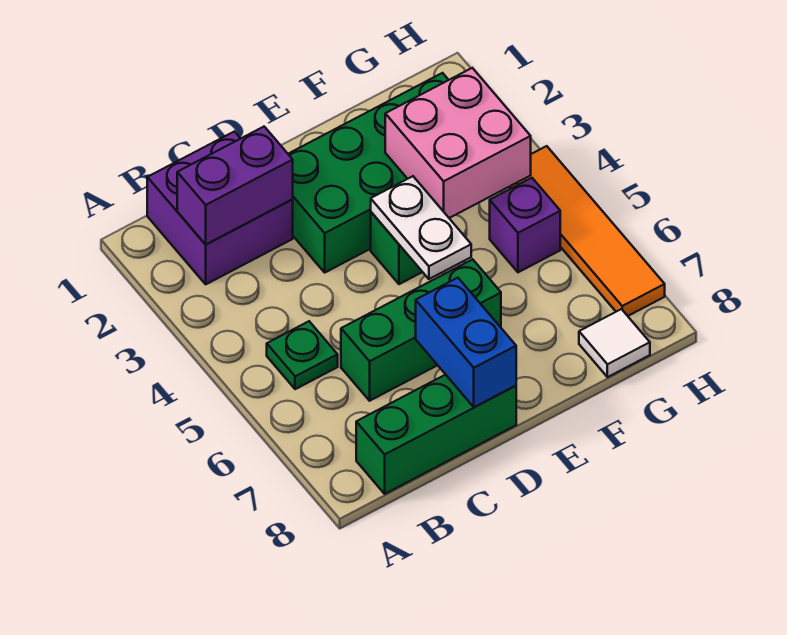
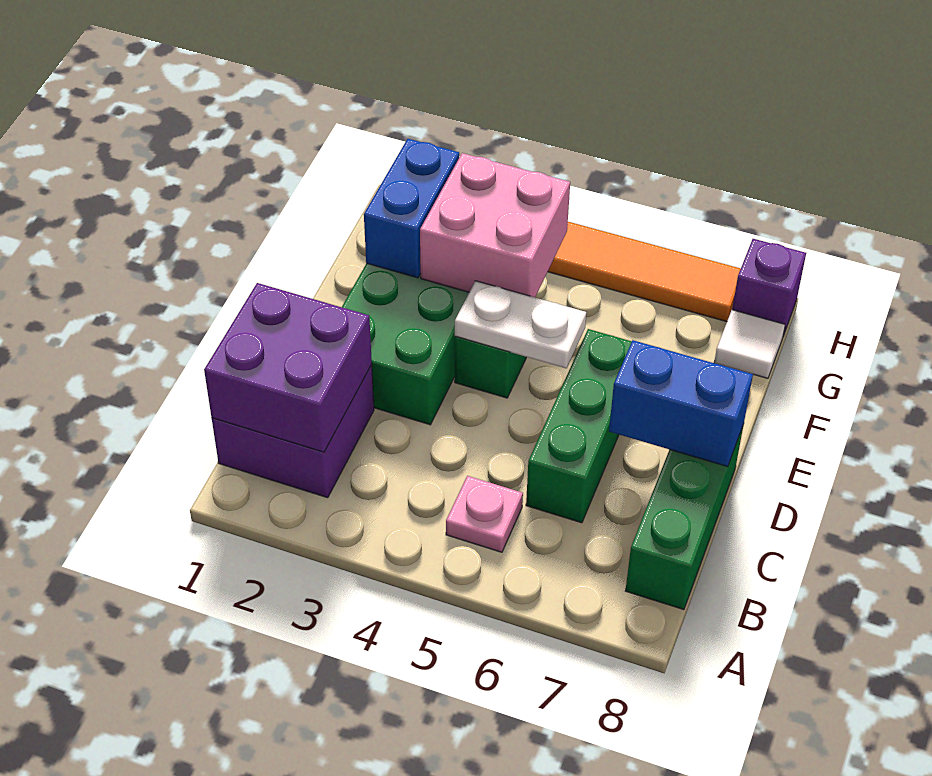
purple 1x2 brick [177,127,293,244] -> purple 2x2 brick [204,283,372,452]
green 1x1 plate [267,321,338,389] -> pink 1x1 plate [446,476,523,552]
none -> blue 1x2 brick [364,139,459,278]
purple 1x1 brick [490,178,560,272] -> purple 1x1 brick moved to [732,239,806,336]

